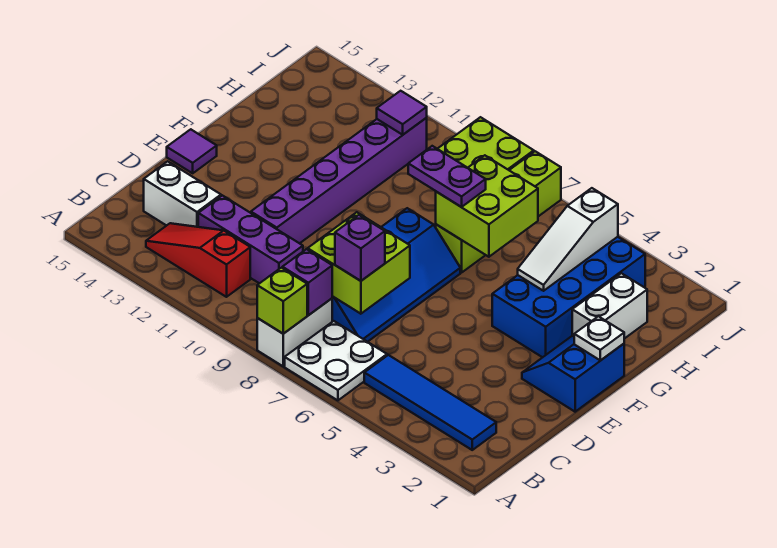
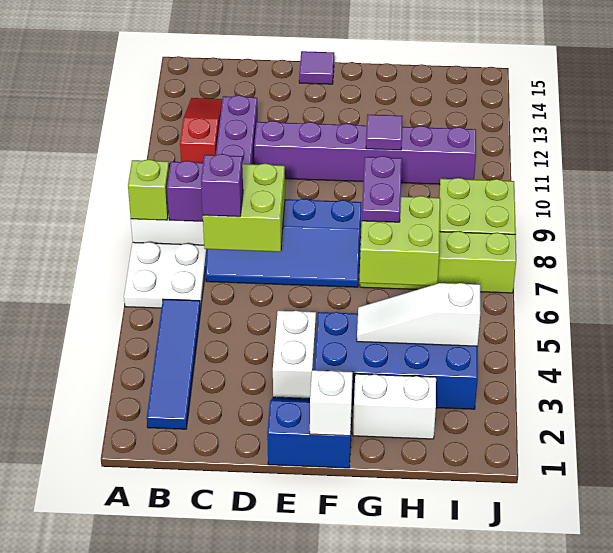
white 1x2 brick [144,161,221,227] -> white 1x2 brick moved to [273,311,316,398]
white 1x1 plate [574,316,624,361] -> white 1x1 brick [310,370,353,436]
purple 1x1 tile [377,91,427,135] -> purple 1x1 tile moved to [366,115,403,150]

